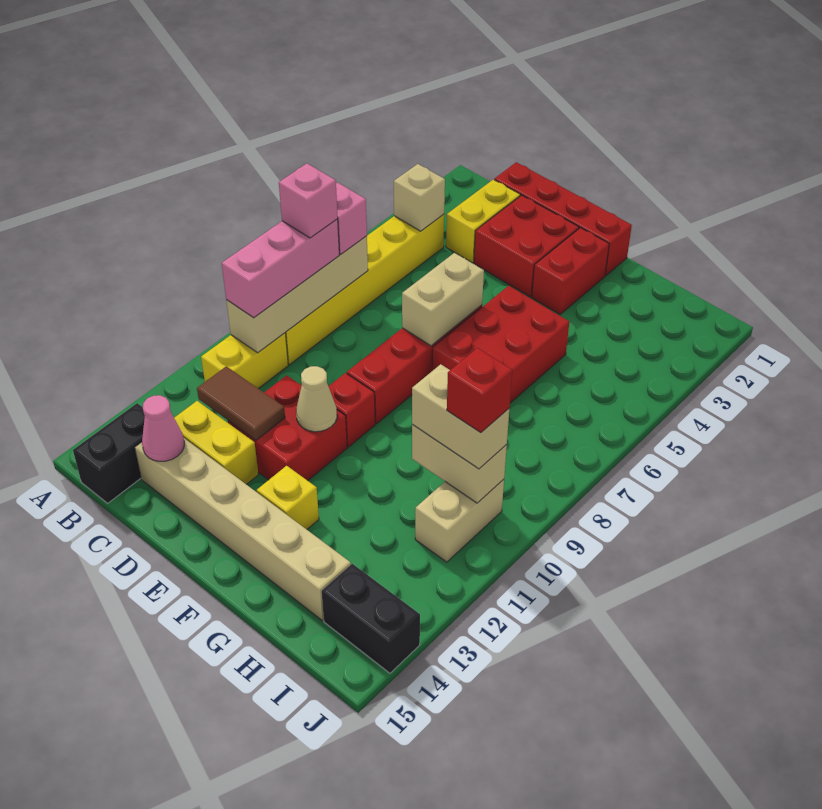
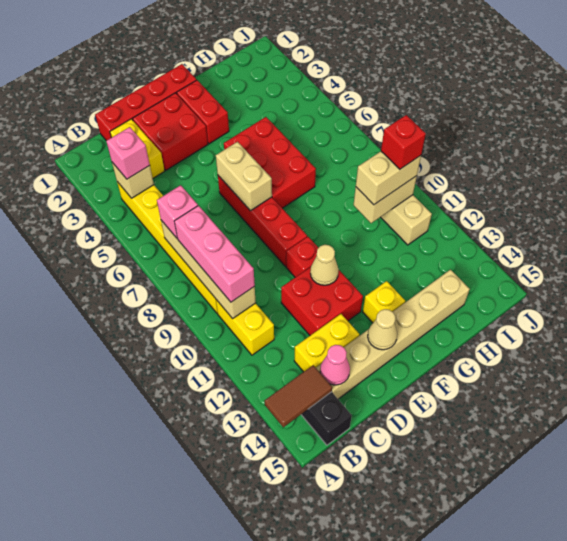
pink 1x1 brick [279,164,338,238] -> pink 1x1 brick moved to [106,127,150,179]
brown 1x2 tile [197,366,285,440] -> brown 1x2 tile moved to [265,365,332,427]
none -> tan 1x1 cone [368,309,397,350]
black 1x2 brick [322,564,420,673] -> none

